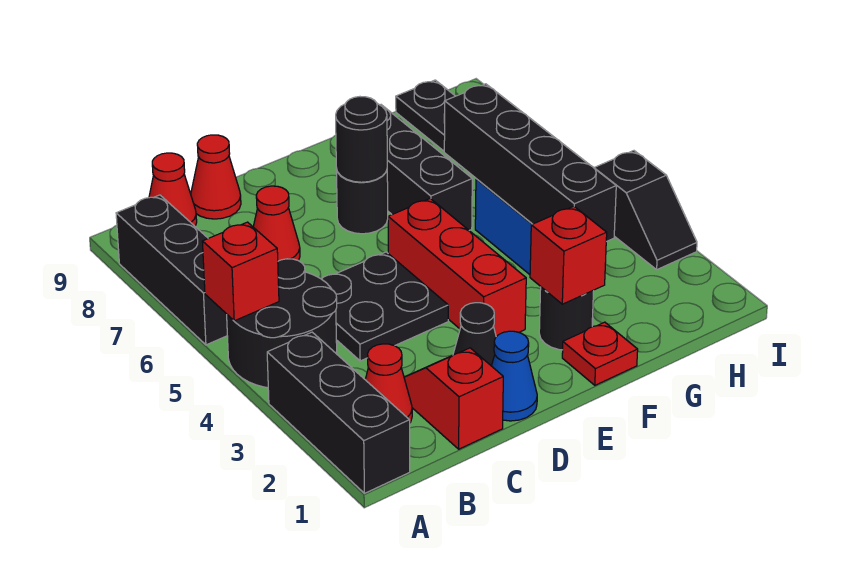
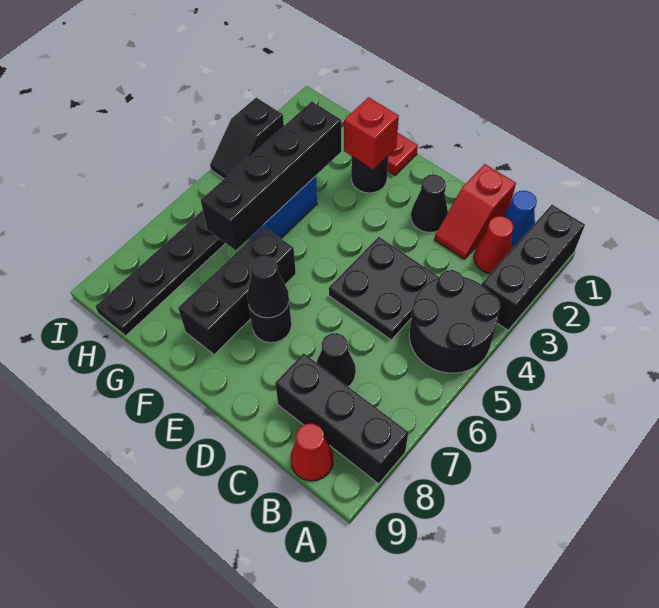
red 1x1 brick [202,222,279,321] -> none
black 1x3 brick [116,195,227,345] -> black 1x3 brick turned to [275,353,408,484]
red 1x1 cone [253,186,300,261] -> black 1x1 cone [316,333,356,386]
red 1x1 cone [191,135,241,219] -> none
blue 1x1 cone [492,331,537,421] -> blue 1x1 cone moved to [503,191,537,248]
red 1x3 brick [388,199,526,337] -> none
black 1x1 round brick [336,97,387,182] -> black 1x1 cone [247,256,289,318]
black 1x2 slope [594,151,697,270] -> black 1x2 slope turned to [210,97,284,179]

